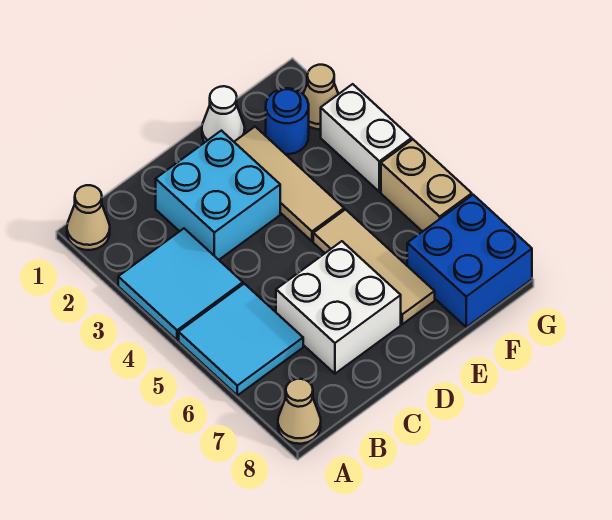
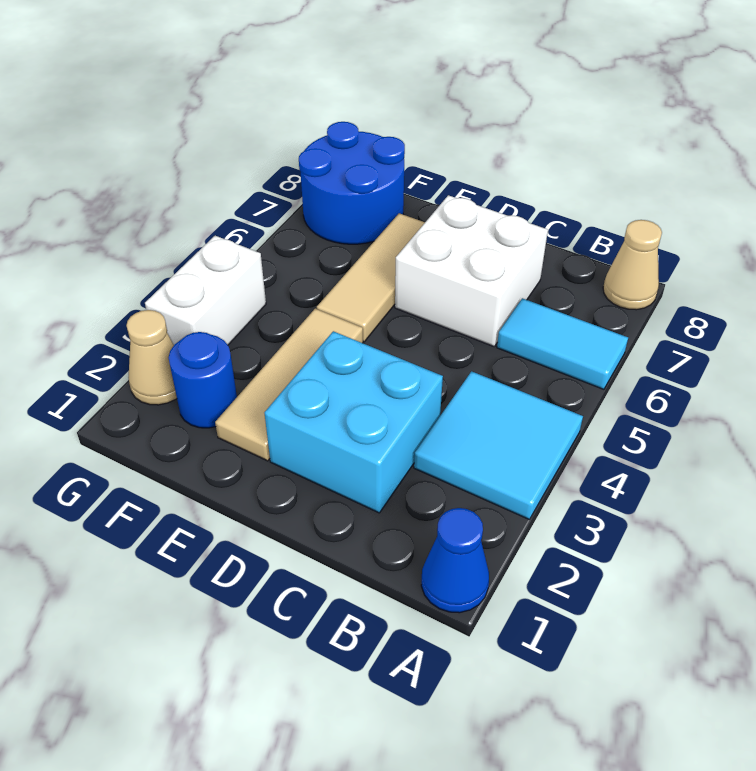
tan 1x1 cone [67,185,110,250] -> blue 1x1 cone [421,508,489,613]
cyan 2x2 tile [179,284,303,395] -> cyan 1x2 tile [497,298,628,389]
white 1x1 cone [202,86,245,142] -> none
blue 2x2 brick [407,195,532,327] -> blue 2x2 round brick [299,122,405,244]
tan 1x2 brick [381,140,472,232] -> none

